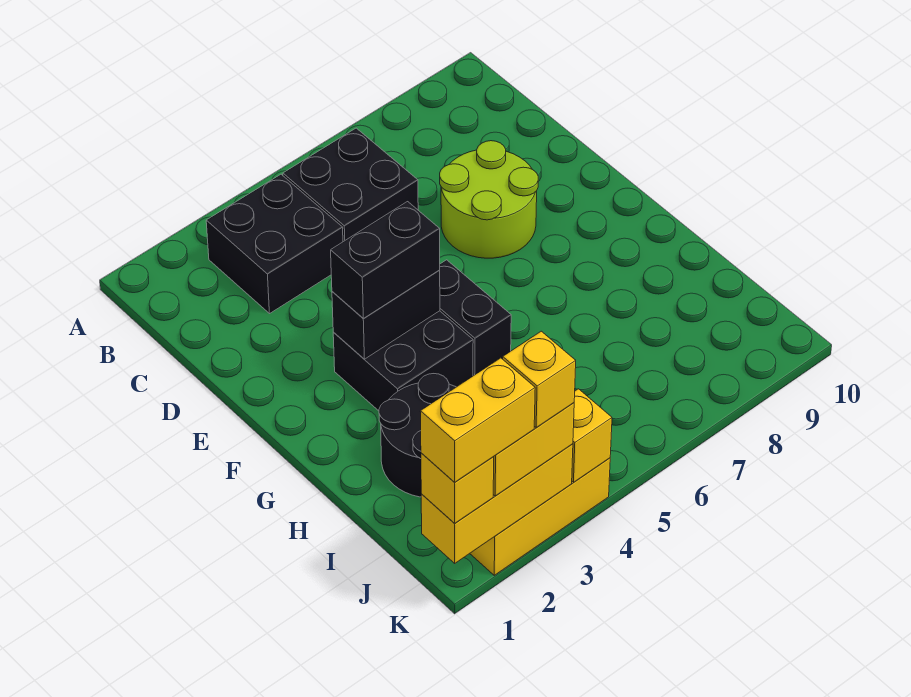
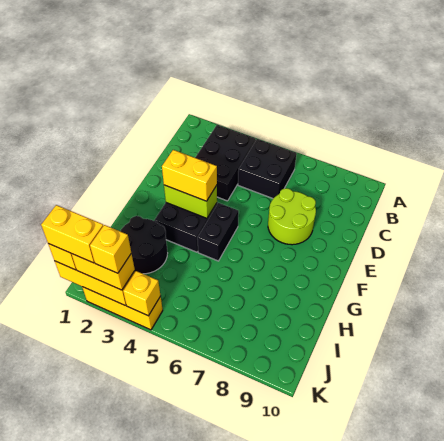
black 2x2 brick [206,174,343,313] -> black 2x3 brick [195,125,256,201]
black 1x2 brick [332,270,440,359] -> lime 1x2 brick [164,185,217,218]
black 1x2 brick [331,202,440,319] -> yellow 1x2 brick [162,150,217,201]

